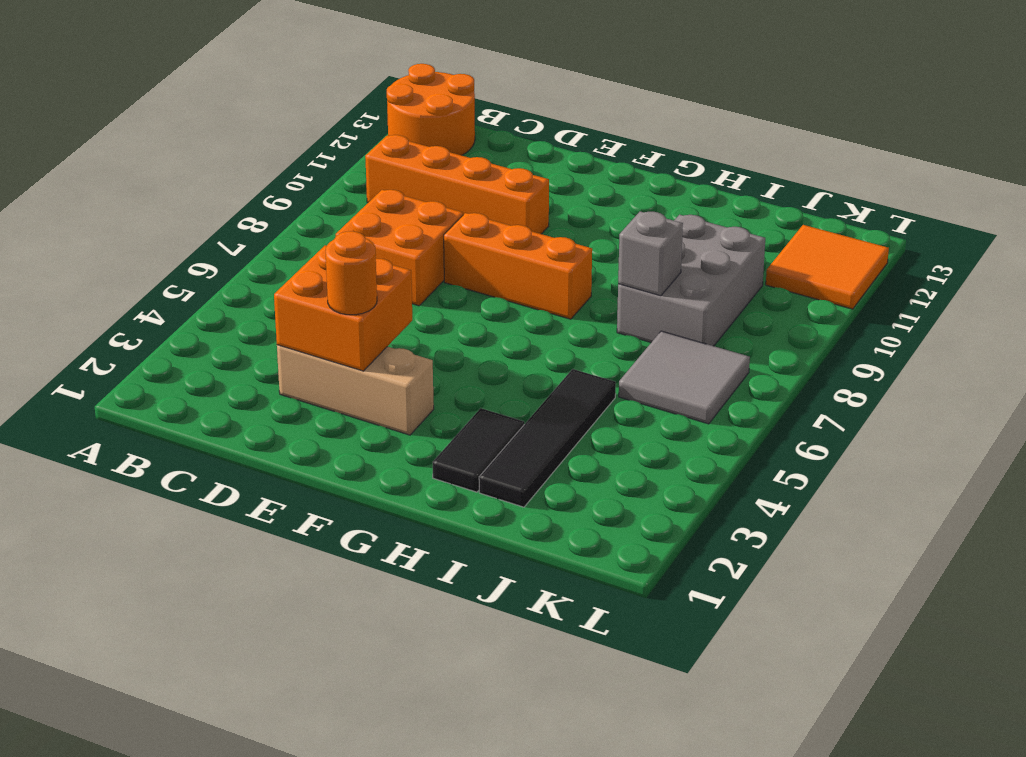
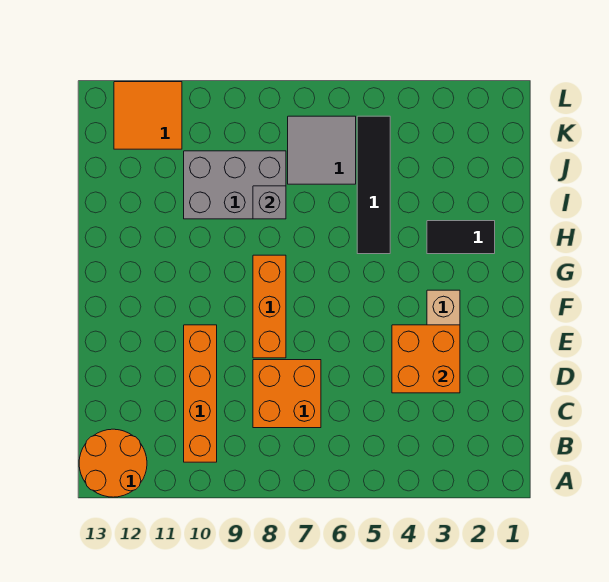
orange 1x1 round brick [326,231,377,315] -> none
black 1x4 tile [479,369,616,507] -> black 1x4 tile turned to [357,116,390,254]

